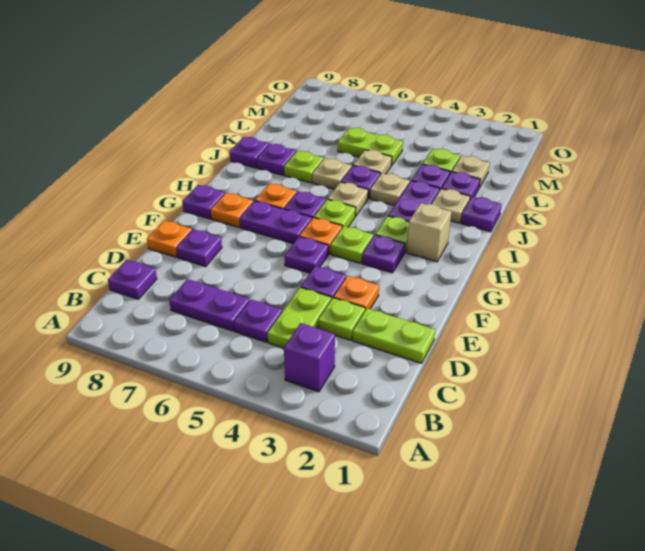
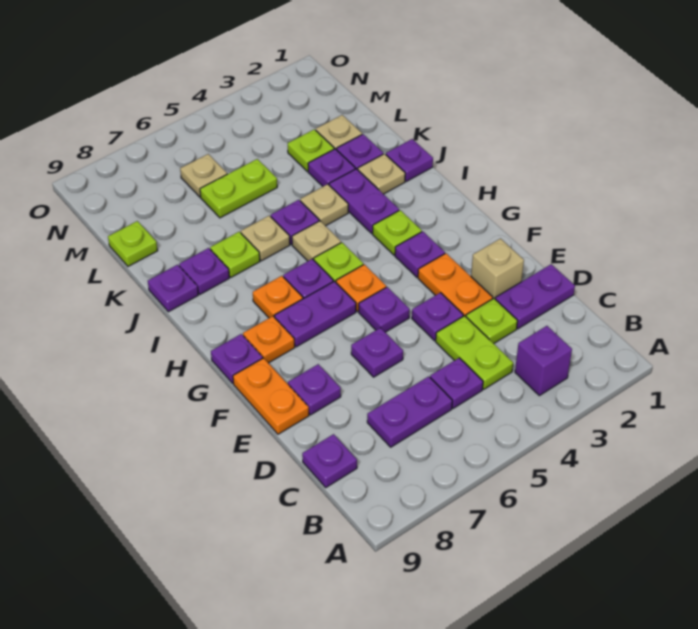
lime 1x2 plate [352,308,435,363] -> purple 1x2 plate [495,264,575,329]
orange 1x1 plate [334,276,379,310] -> orange 1x2 plate [418,253,493,317]
none -> purple 1x1 plate [351,328,403,377]
orange 1x1 plate [147,220,192,257] -> orange 1x2 plate [233,358,309,434]
lime 1x1 plate [330,226,373,263] -> lime 1x1 plate moved to [108,221,158,266]
tan 1x1 brick [407,203,451,262] -> tan 1x1 brick moved to [471,239,524,299]
tan 1x1 plate [354,150,392,174] -> tan 1x1 plate moved to [180,154,227,197]

